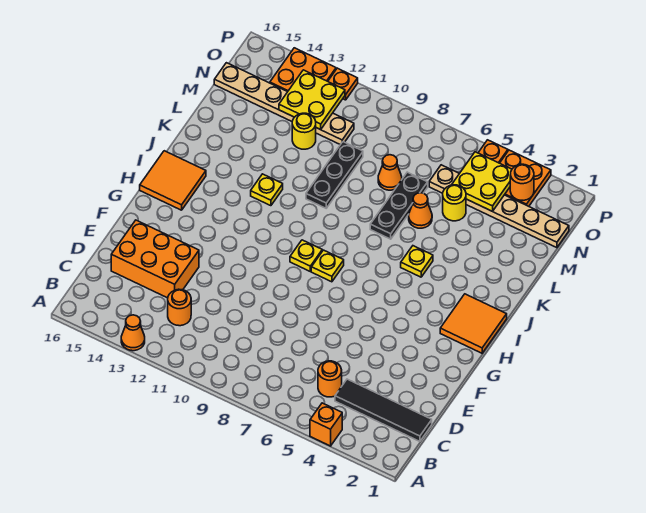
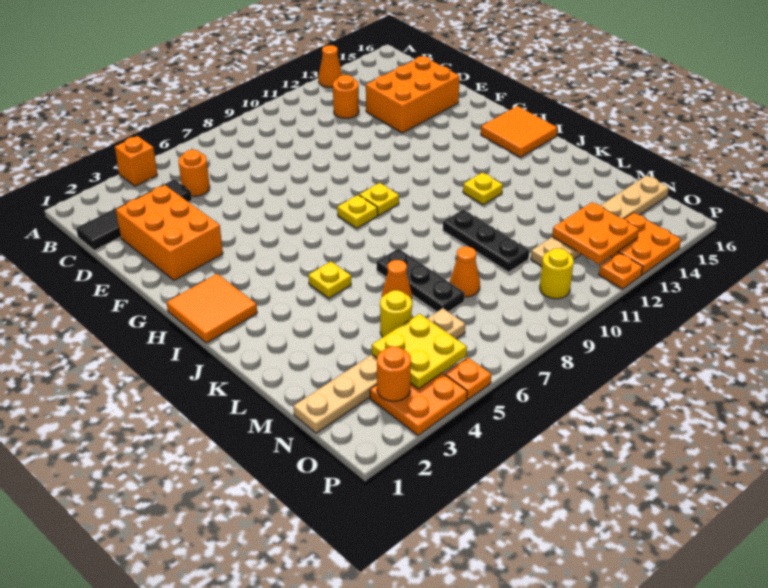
none -> orange 2x3 brick [116,185,223,280]
yellow 1x1 round brick [292,113,316,149] -> yellow 1x1 round brick moved to [540,248,574,299]
yellow 2x2 plate [279,70,345,130] -> orange 2x2 plate [552,202,639,264]

